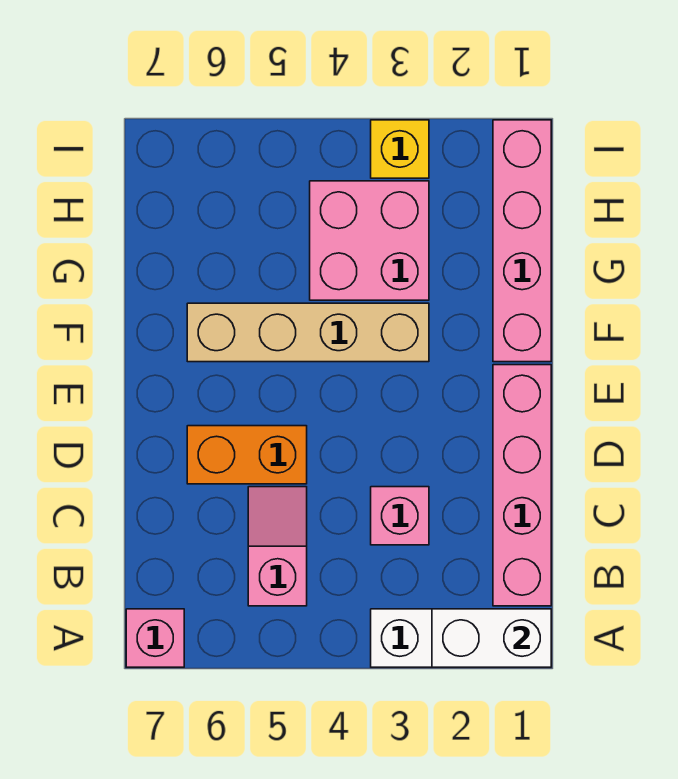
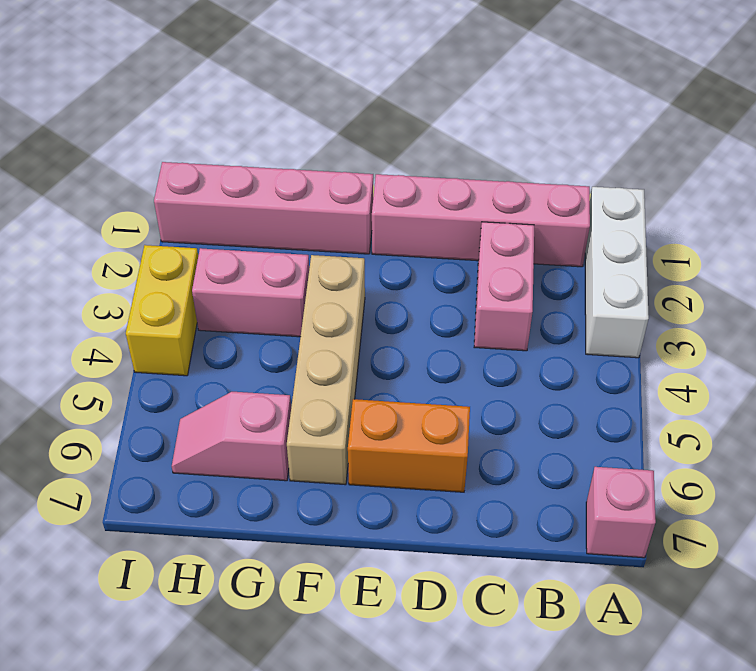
white 1x2 brick [432,609,551,667] -> none
pink 1x2 slope [248,487,307,606] -> pink 1x2 slope moved to [172,392,291,481]
pink 1x1 brick [371,487,429,545] -> pink 1x2 brick [474,222,534,351]
orange 1x2 brick [187,426,307,484] -> orange 1x2 brick turned to [348,399,470,492]
pink 2x2 brick [310,181,429,300] -> pink 1x2 brick [192,248,309,337]
yellow 1x1 brick [371,120,429,178] -> yellow 1x2 brick [126,245,198,376]

